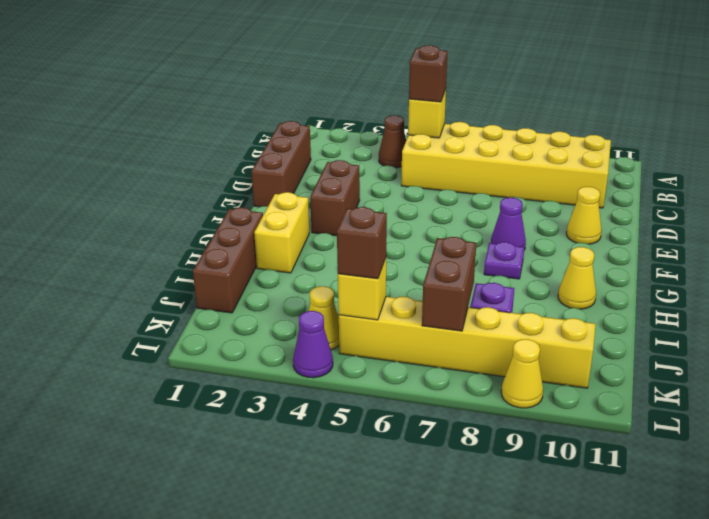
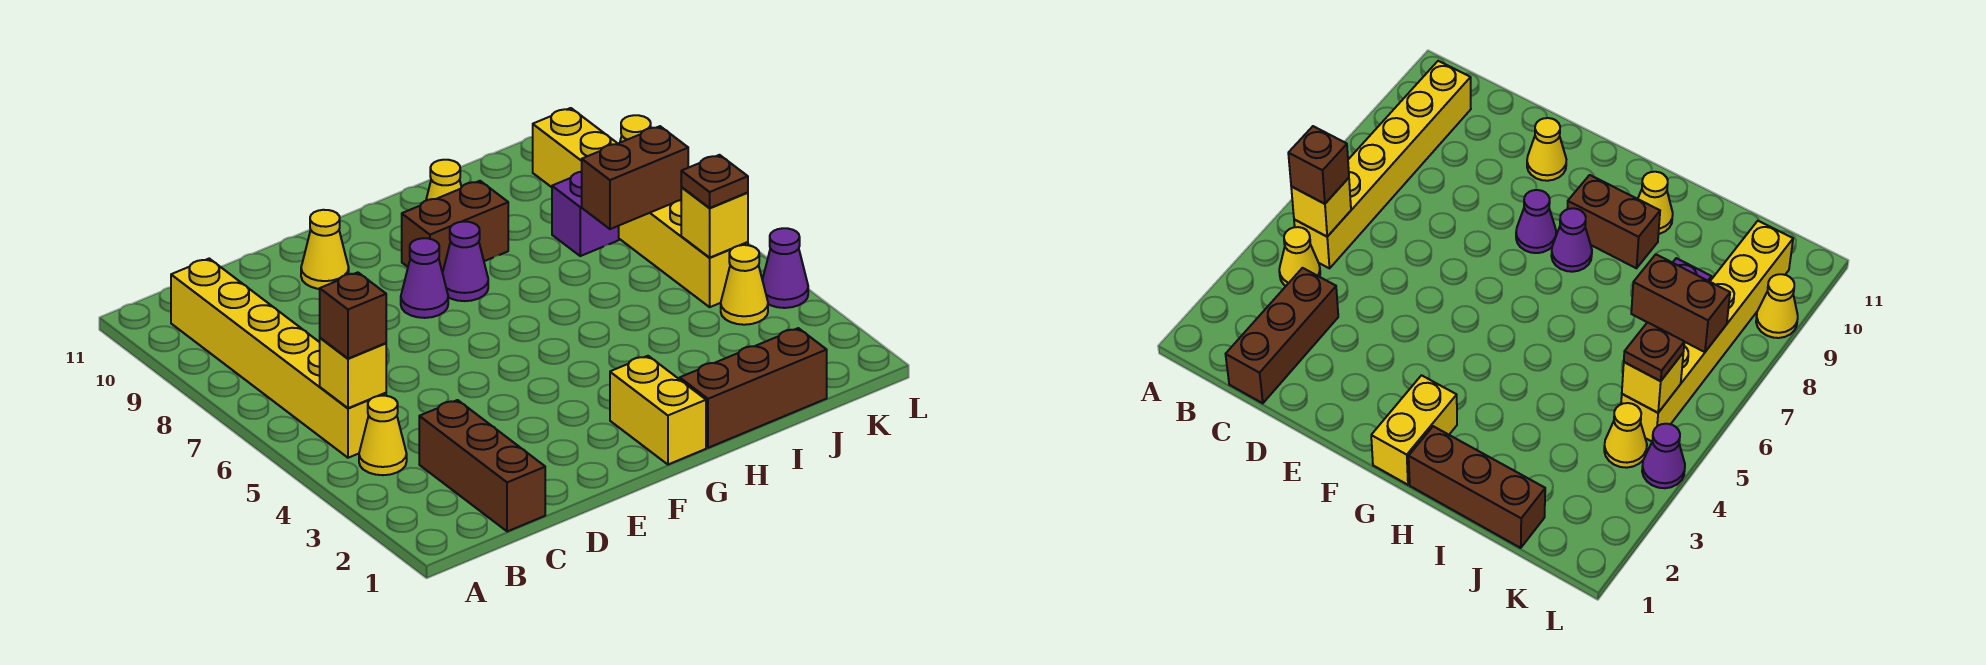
brown 1x1 cone [379,115,406,168] -> yellow 1x1 cone [359,396,407,475]
yellow 2x6 brick [401,122,611,208] -> yellow 1x6 brick [171,259,386,458]
brown 1x3 brick [251,121,311,207] -> brown 1x3 brick turned to [419,400,545,532]
brown 1x2 brick [310,160,360,236] -> brown 1x2 brick moved to [402,181,508,273]
yellow 1x2 brick [254,192,309,273] -> yellow 1x2 brick turned to [610,356,706,464]
purple 1x1 plate [484,242,524,279] -> purple 1x1 cone [443,222,488,301]
brown 1x1 brick [337,207,387,279] -> brown 1x1 plate [681,155,748,208]

